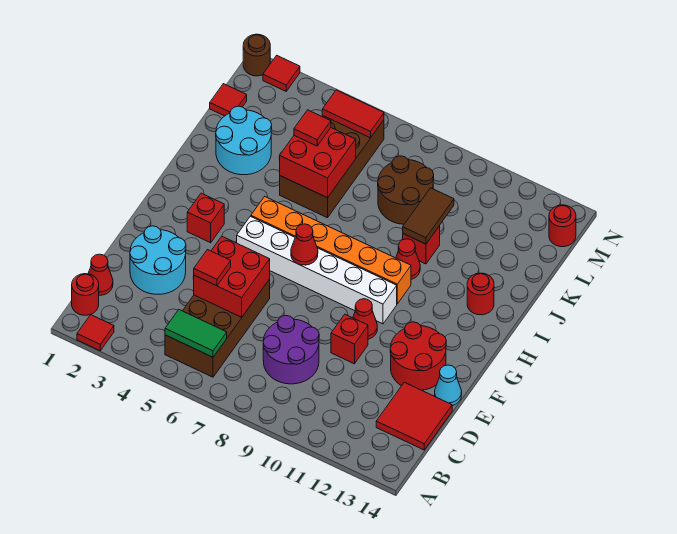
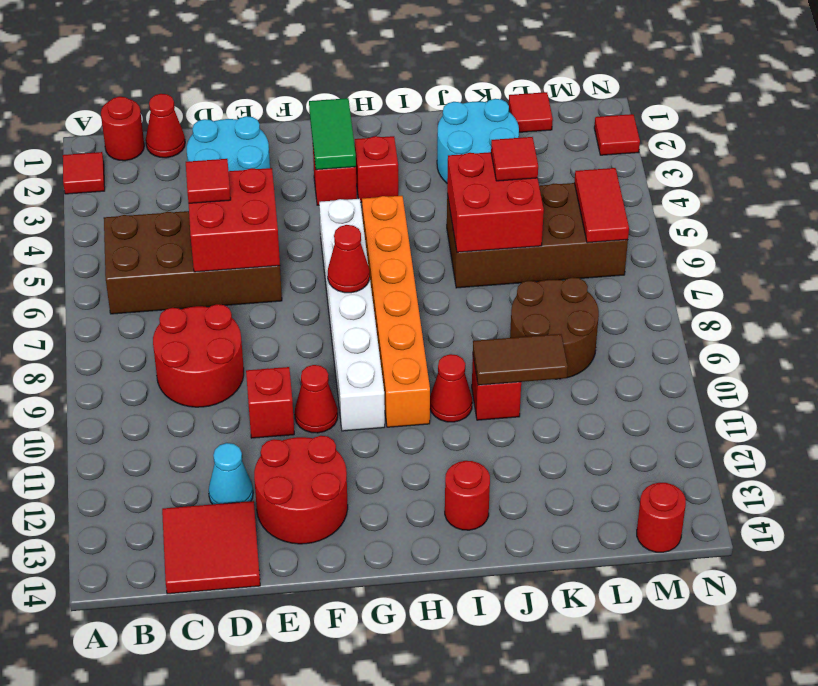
green 1x2 tile [165,310,227,357] -> green 1x2 tile moved to [309,98,356,170]
purple 2x2 round brick [263,316,319,384] -> red 2x2 round brick [153,304,244,407]
cyan 1x1 cone [435,365,462,406] -> cyan 1x1 cone moved to [209,443,253,504]
none -> red 1x1 brick [355,136,398,202]
brown 1x1 round brick [243,34,270,76] -> none

